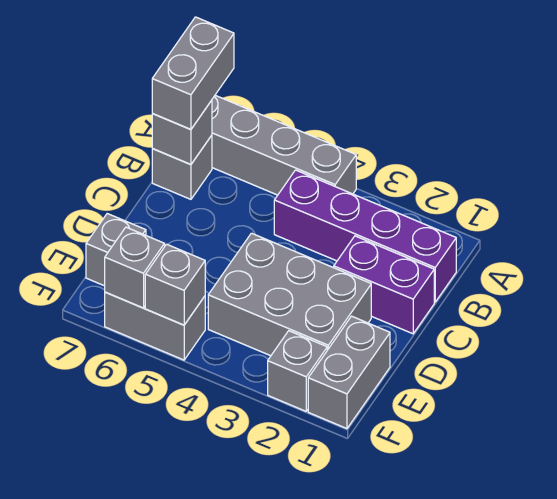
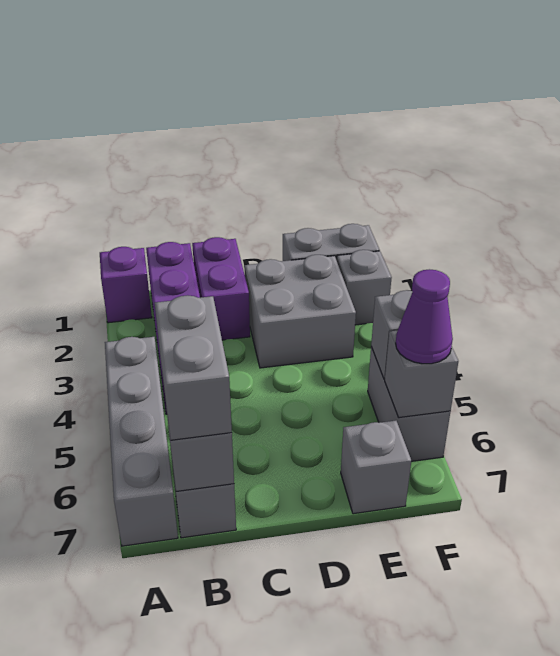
none -> purple 1x1 brick [100,247,152,323]
grey 1x2 brick [152,17,234,129] -> grey 1x2 brick turned to [155,295,232,440]
grey 2x3 brick [208,233,371,356] -> grey 2x2 brick [244,255,356,368]
none -> purple 1x1 cone [396,269,453,364]

